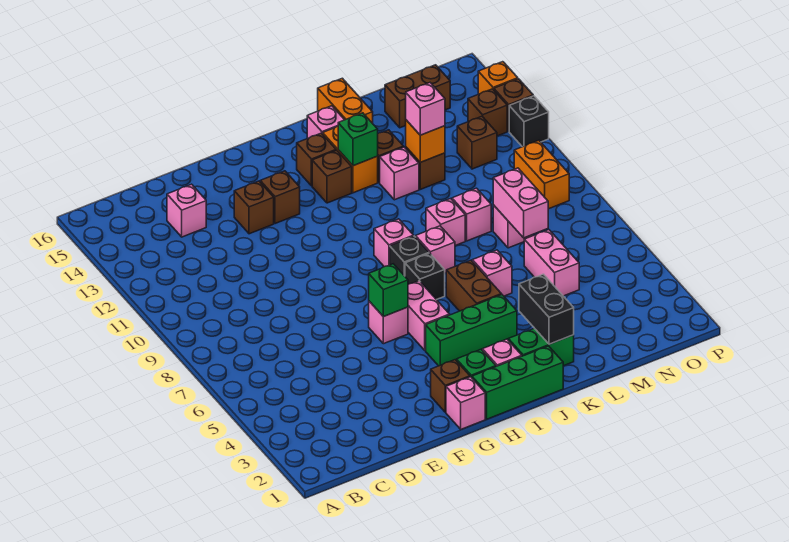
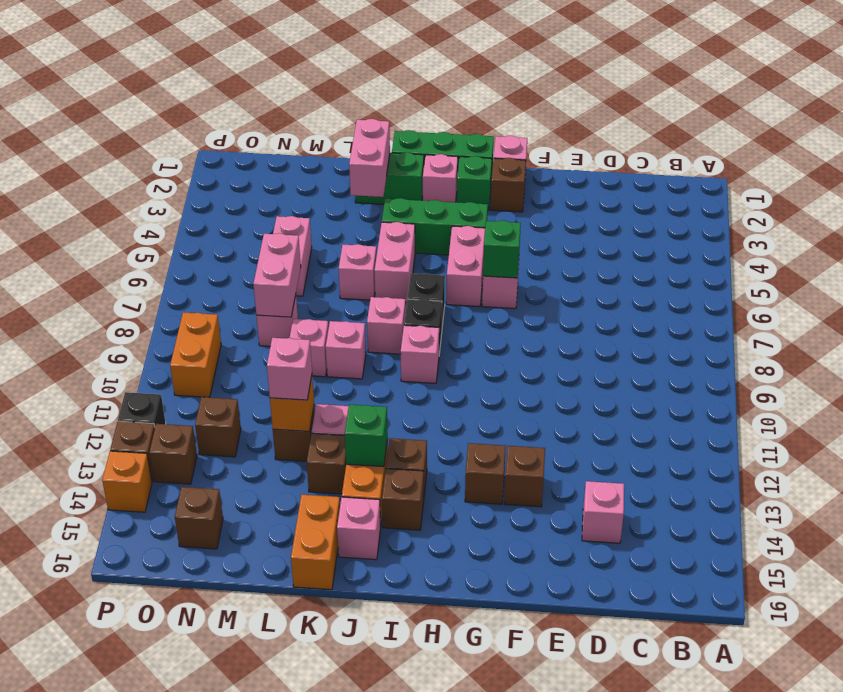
brown 1x2 brick [446,260,501,311] -> pink 1x2 brick [375,222,415,302]
black 1x2 brick [519,274,574,344] -> pink 1x2 brick [349,119,390,197]
brown 1x2 brick [385,65,450,128] -> brown 1x1 brick [175,487,223,549]

